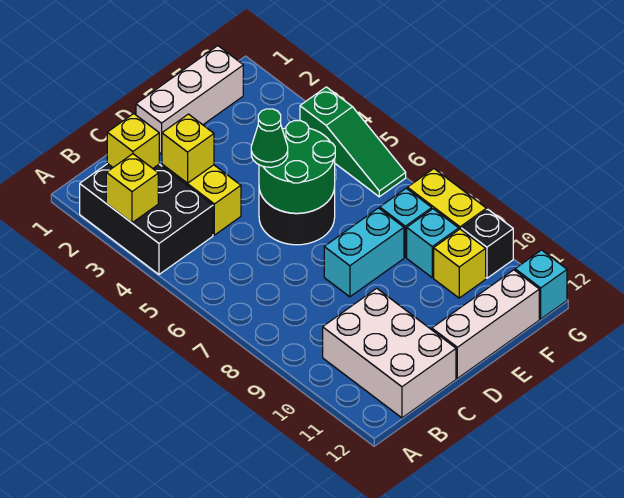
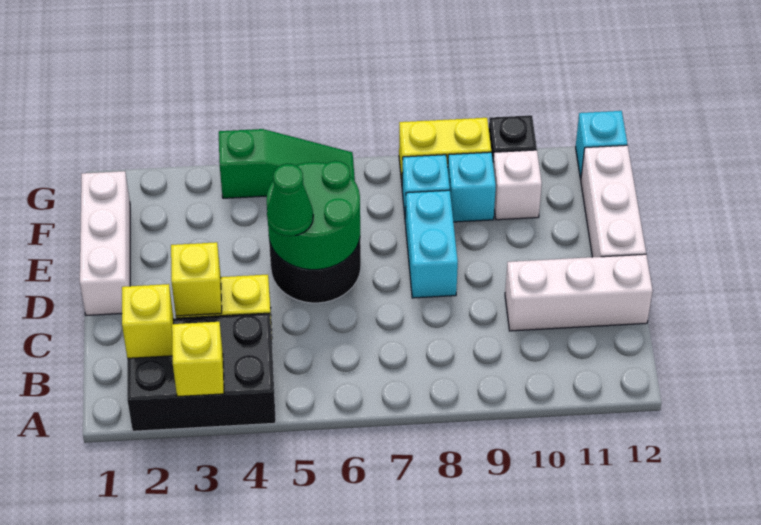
white 2x3 brick [323,288,456,418] -> white 1x3 brick [505,254,653,331]
yellow 1x1 brick [434,229,486,298] -> white 1x1 brick [493,150,542,220]

